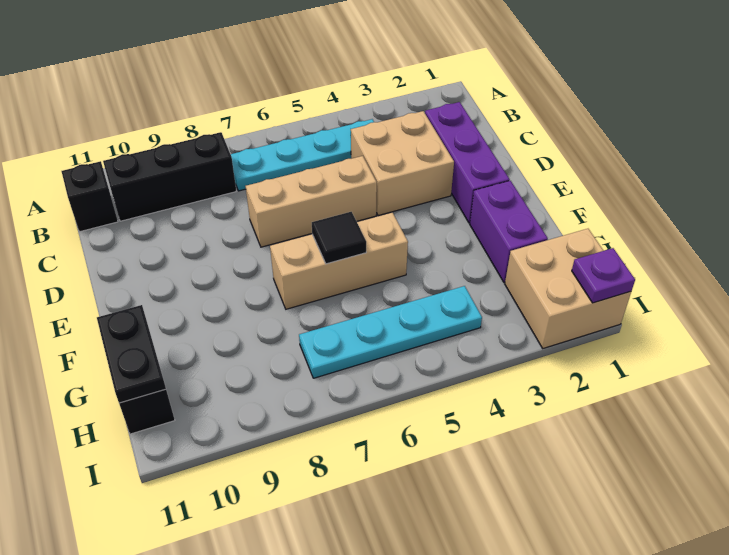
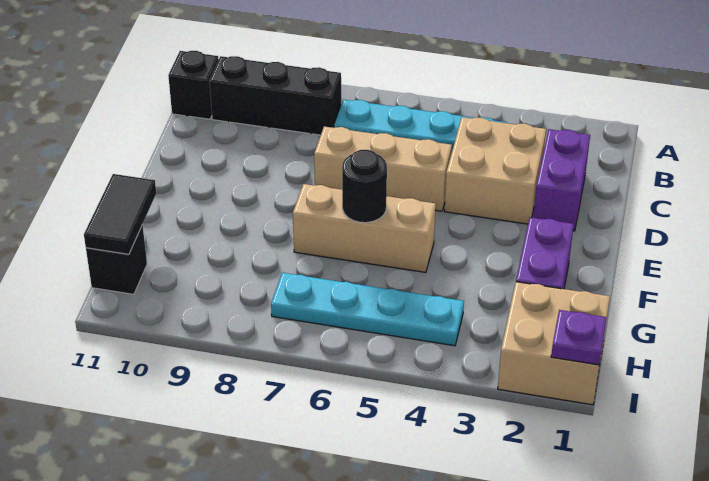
purple 1x3 brick [425,102,510,223] -> purple 1x2 brick [533,129,590,231]
black 1x1 tile [312,212,366,264] -> black 1x1 round brick [342,150,387,223]
black 1x2 plate [97,305,166,403] -> black 1x2 tile [84,174,156,254]

